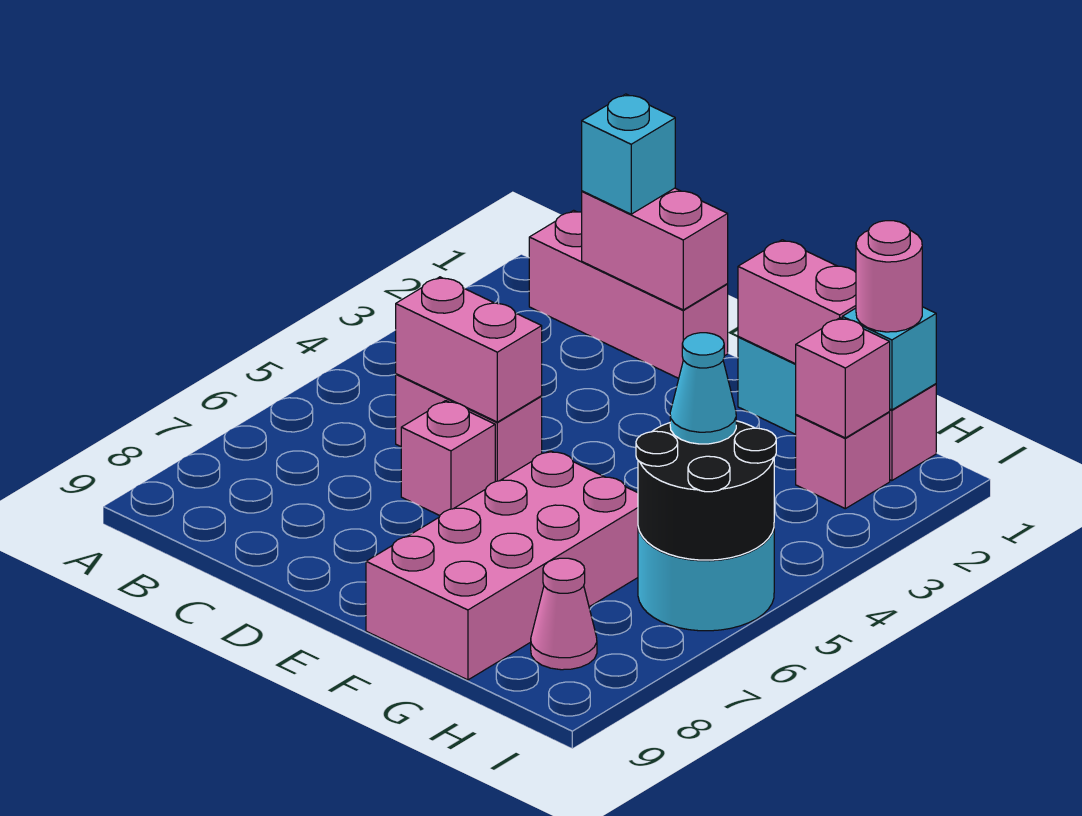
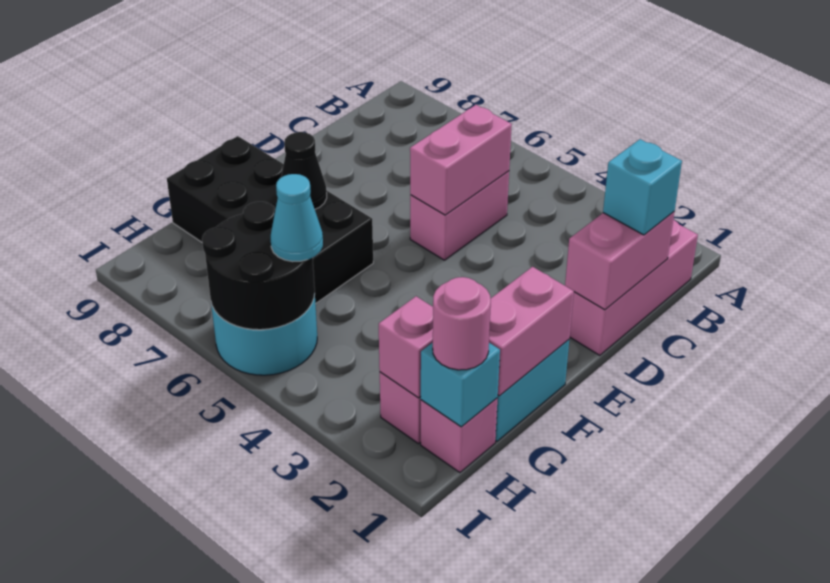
pink 1x1 brick [401,401,495,515] -> none
pink 2x4 brick [366,451,638,680] -> black 2x4 brick [167,136,373,304]
none -> black 1x1 cone [281,132,327,209]
pink 1x1 cone [531,558,597,670] -> none

